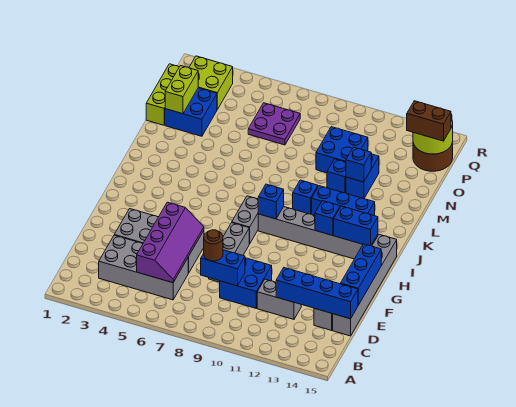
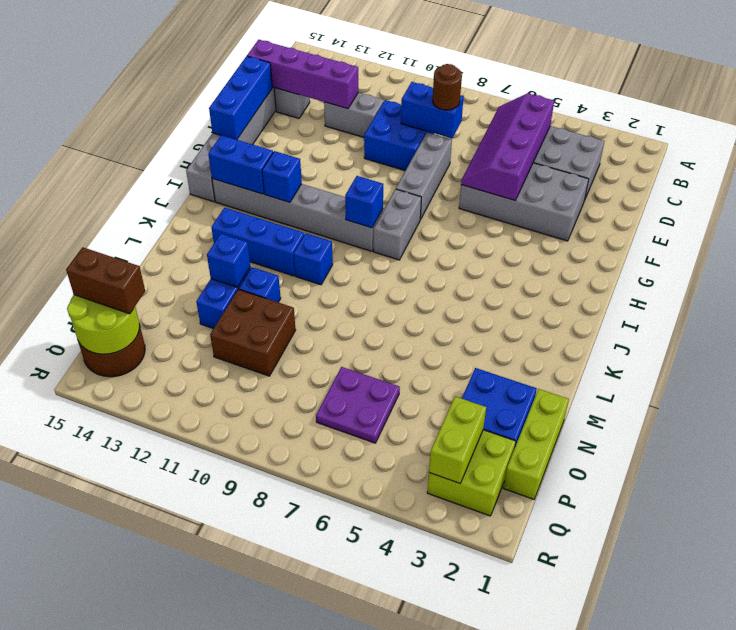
blue 1x4 brick [276,268,358,319] -> purple 1x4 brick [247,40,358,109]
lime 1x2 brick [165,66,198,114] -> lime 1x2 brick moved to [429,397,486,484]
blue 2x2 brick [316,127,368,173] -> brown 2x2 brick [210,289,296,376]

